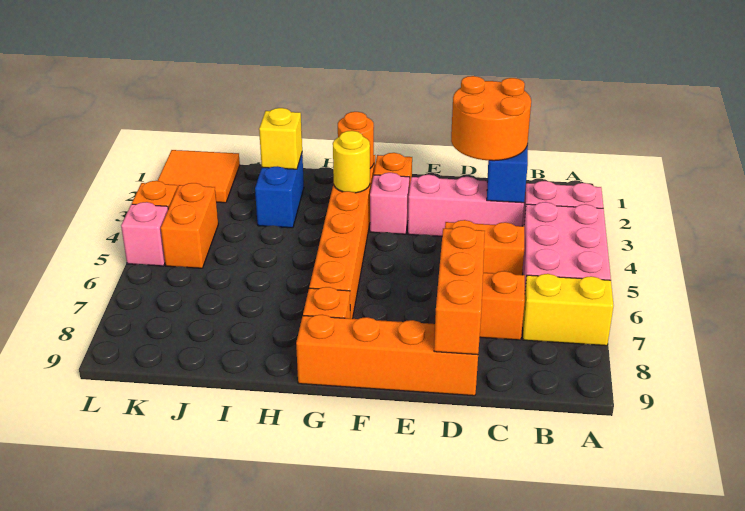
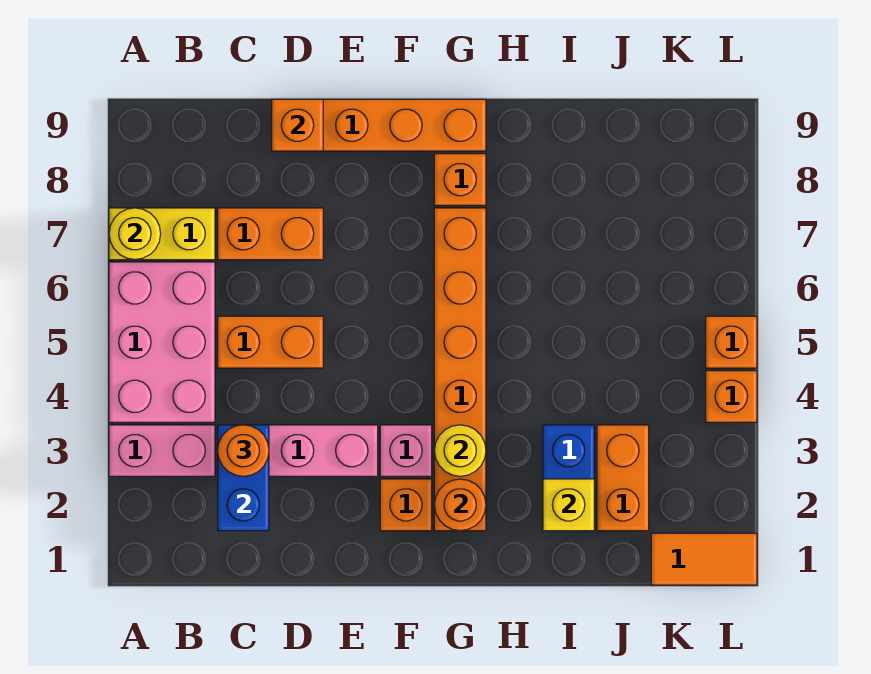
none -> yellow 1x1 round brick [109,208,161,260]
orange 2x2 round brick [451,76,531,161] -> orange 1x1 round brick [218,425,269,476]
orange 1x3 brick [434,226,485,355] -> orange 1x1 brick [272,99,323,151]
orange 2x2 tile [158,150,240,203] -> orange 1x2 tile [651,533,757,585]
orange 1x2 brick [161,183,218,268] -> orange 1x2 brick moved to [597,425,649,531]
pink 1x1 brick [121,202,168,266] -> orange 1x1 brick [706,316,757,368]

